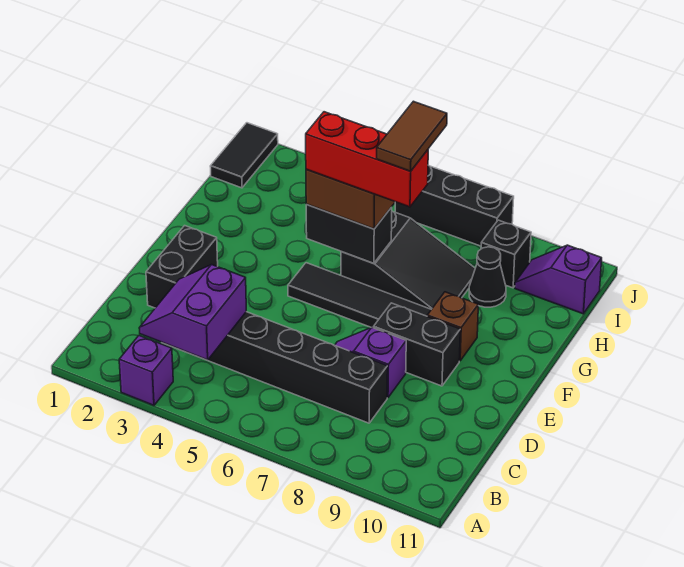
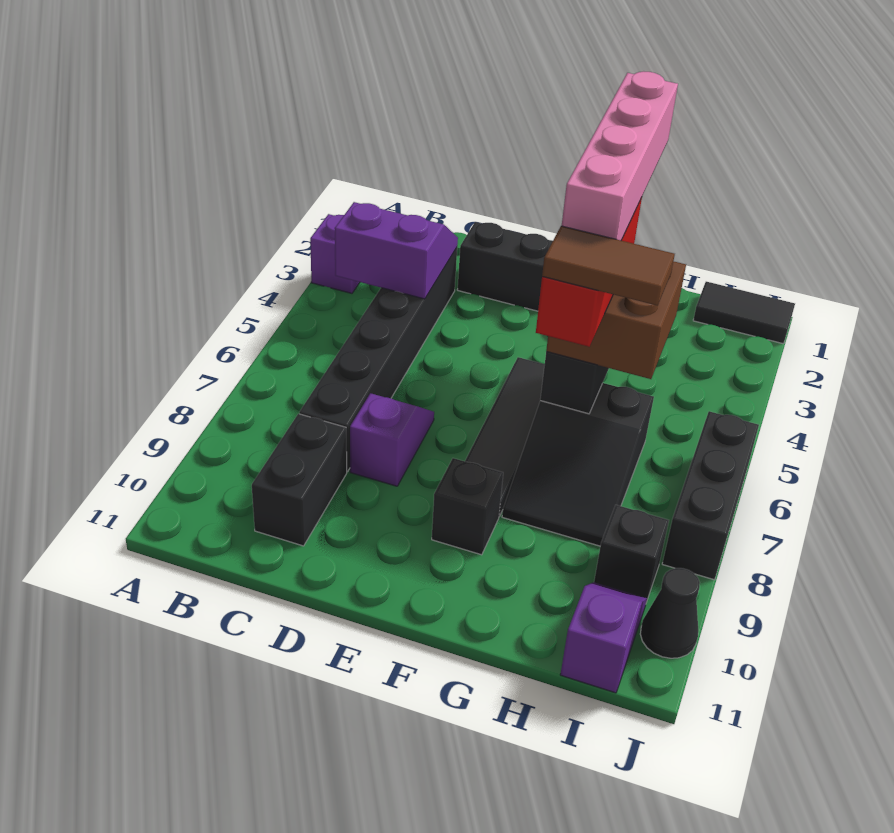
black 1x2 brick [373,303,460,386] -> black 1x2 brick moved to [252,414,347,546]
brown 1x1 brick [427,292,478,361] -> black 1x1 brick [432,458,503,555]
none -> pink 1x4 brick [562,71,678,240]
black 1x1 cone [469,247,506,307] -> black 1x1 cone moved to [640,568,700,658]

